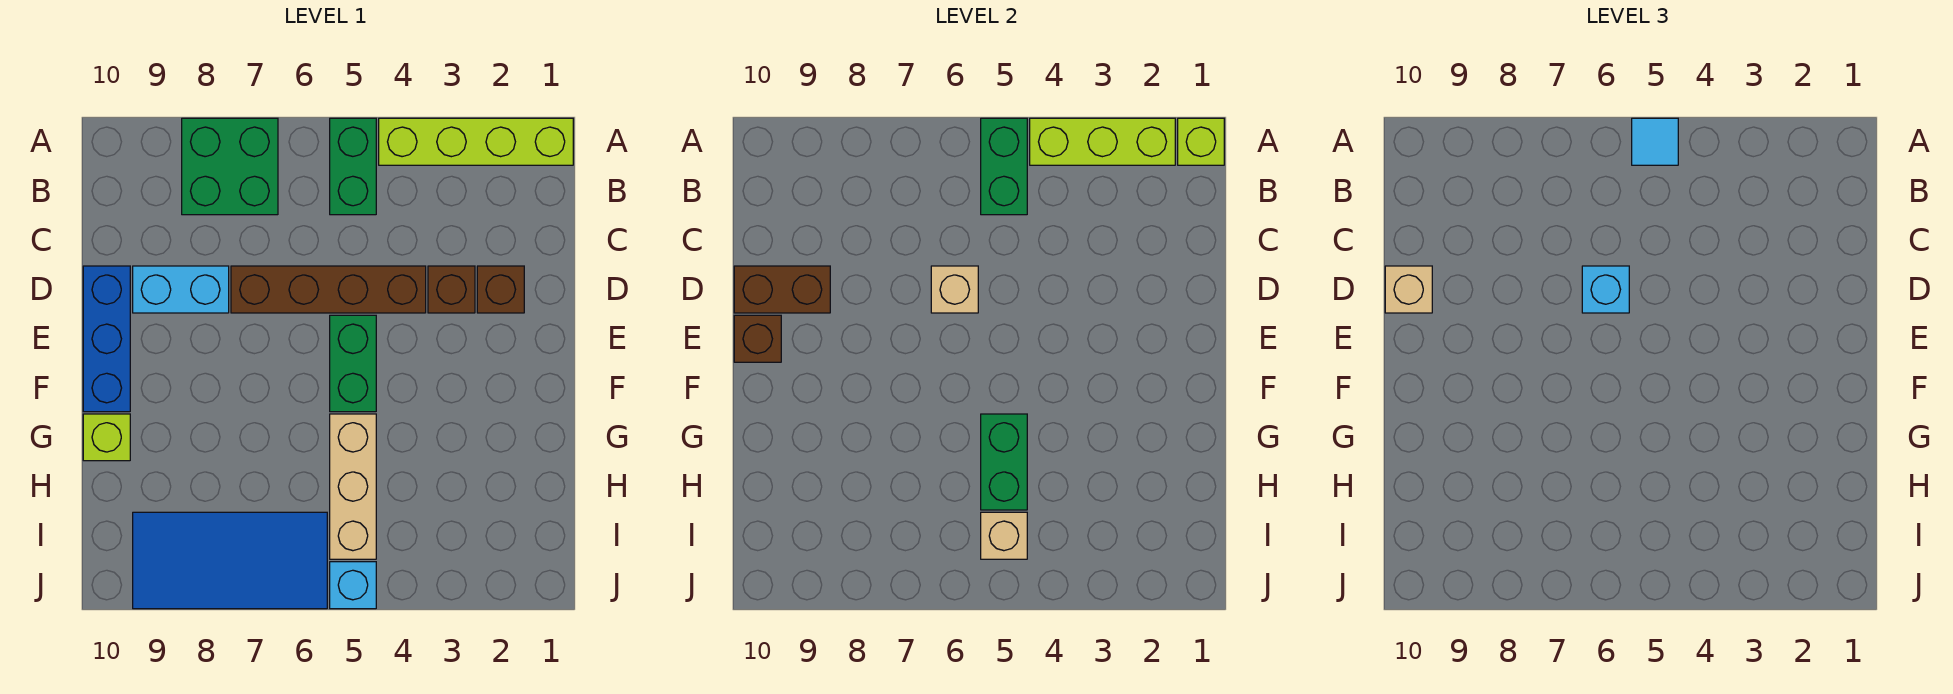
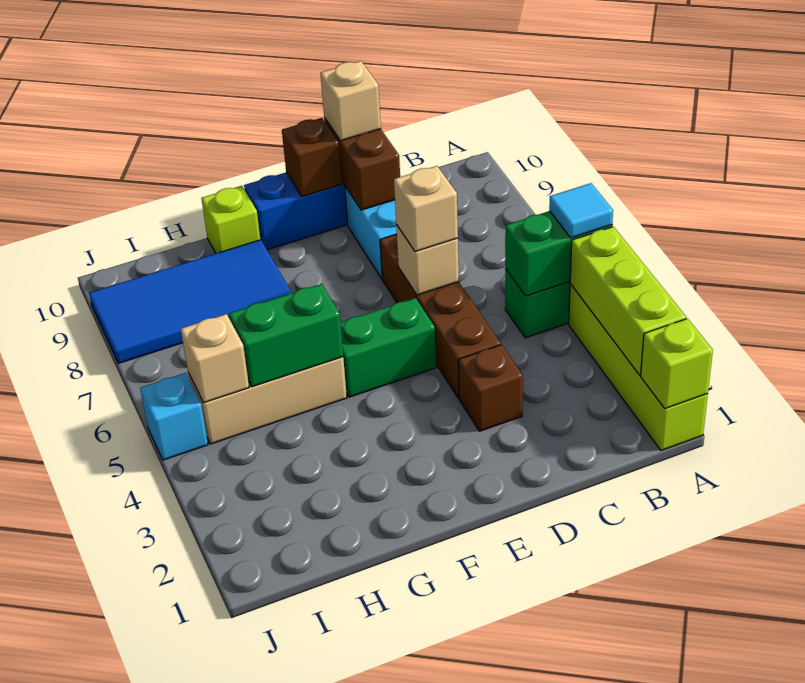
green 2x2 brick [182,118,278,215] -> none
brown 1x1 brick [477,266,524,313] -> none
cyan 1x1 brick [1582,266,1629,313] -> tan 1x1 brick [394,166,458,252]
blue 2x4 tile [133,512,327,609] -> blue 2x4 tile turned to [89,240,292,363]

